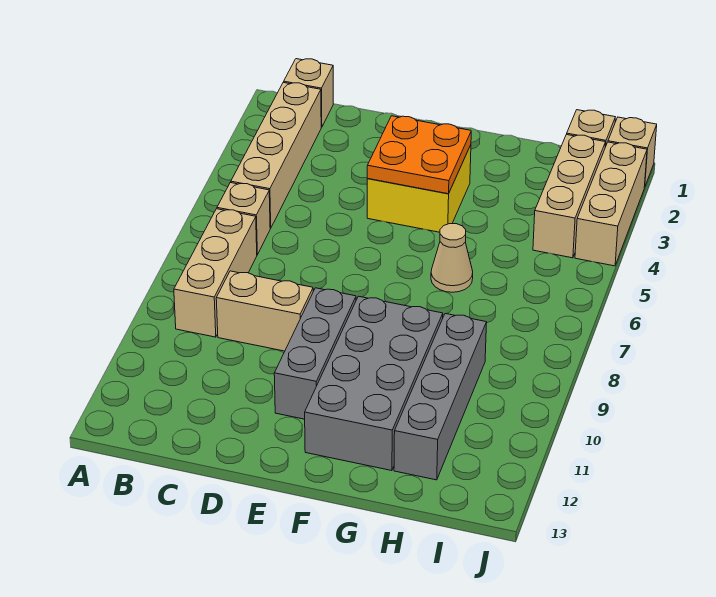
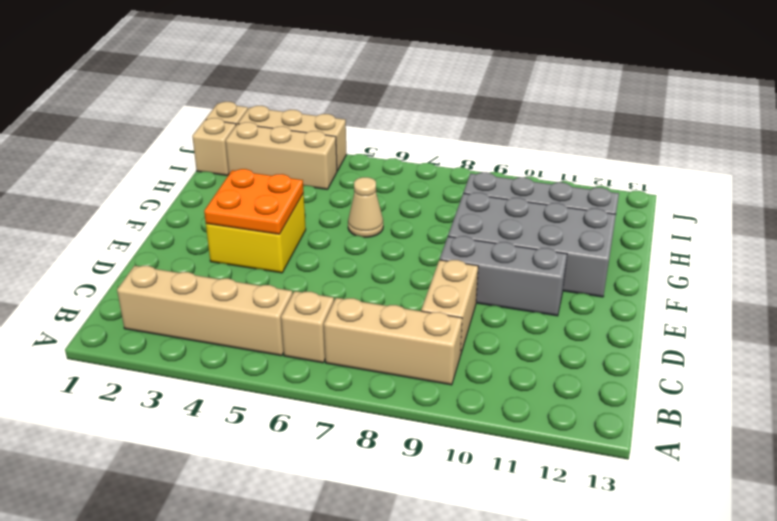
tan 1x1 brick [284,59,333,127] -> none

